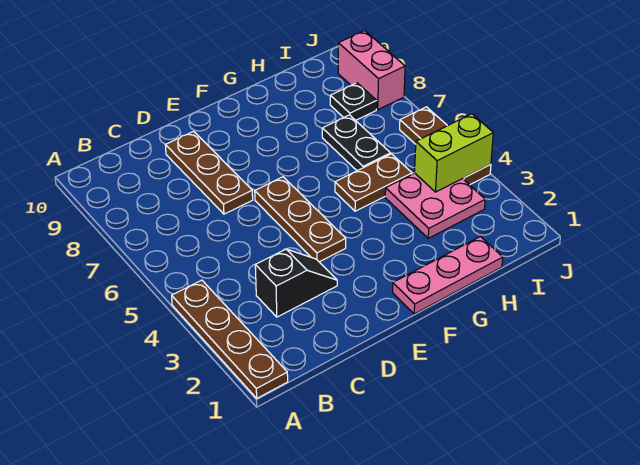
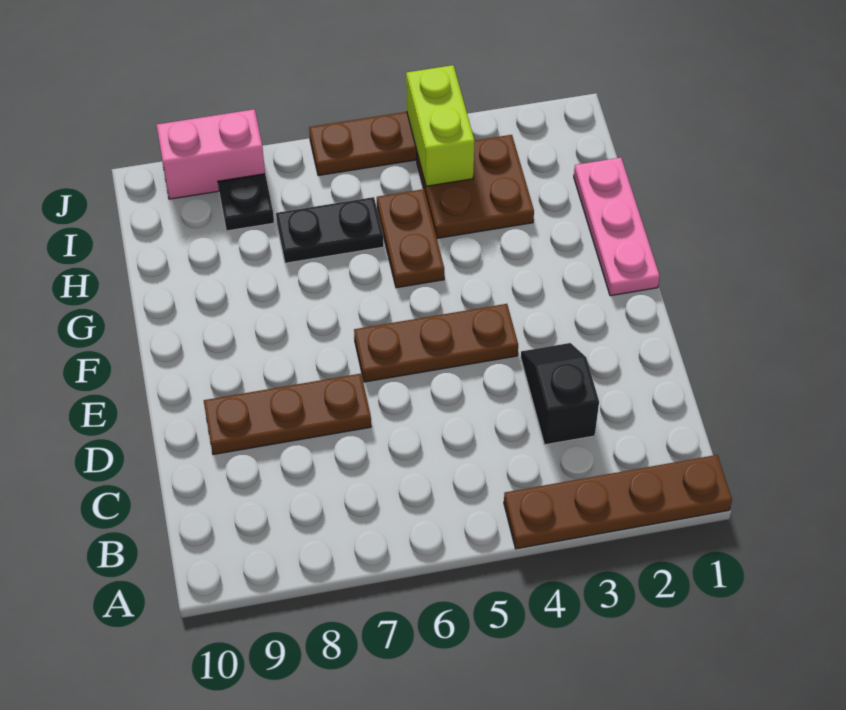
pink 2x2 plate [385,173,485,238] -> brown 2x2 plate [417,135,534,238]

